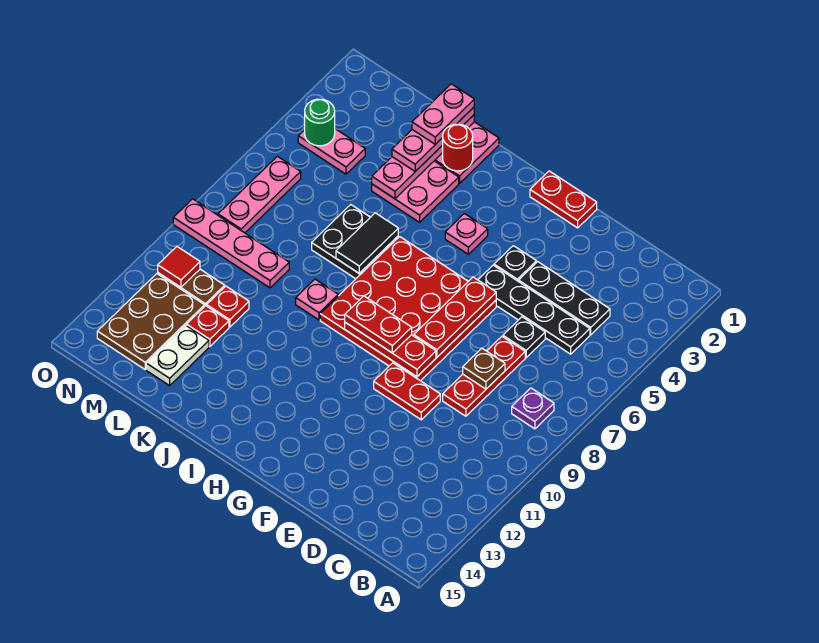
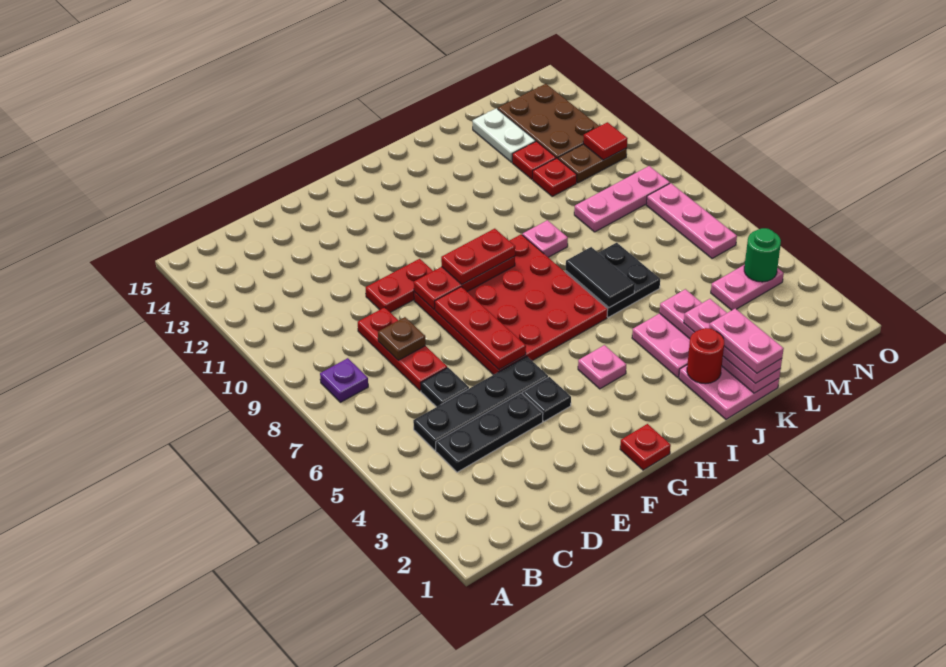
red 1x2 plate [530,171,597,228] -> red 1x1 plate [620,424,671,470]
pink 1x4 plate [173,199,289,288] -> pink 1x3 plate [574,166,670,232]

